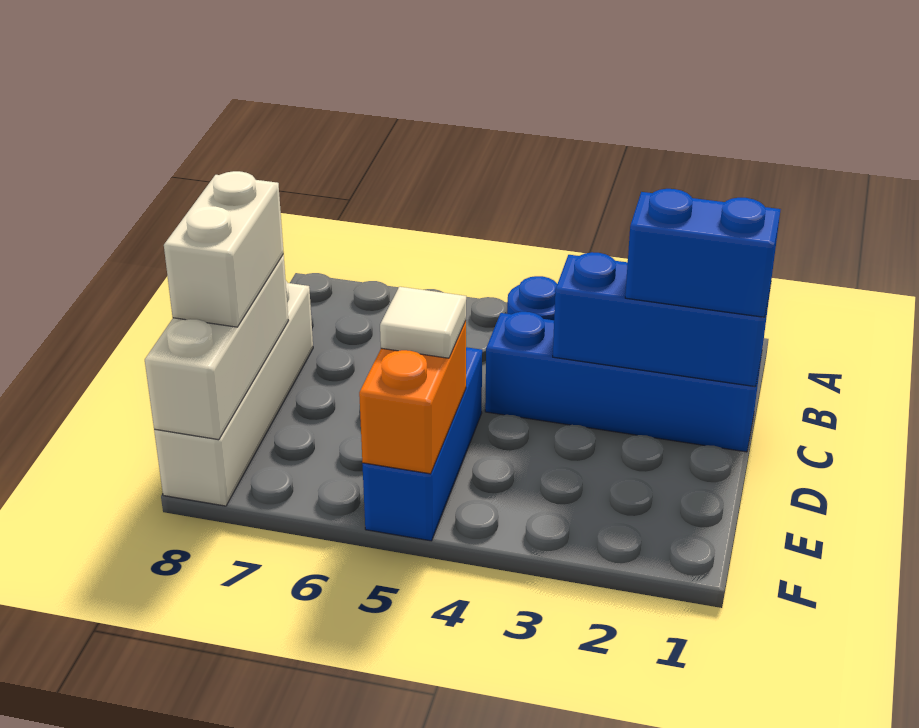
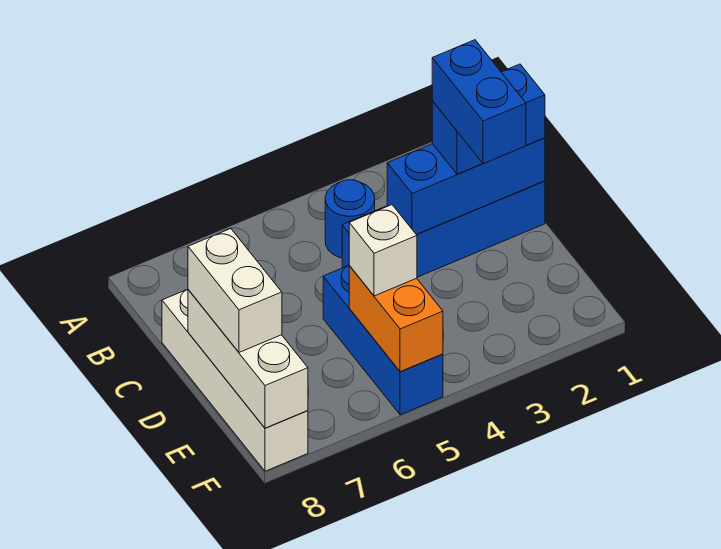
none -> blue 1x2 brick [432,40,526,164]
white 1x1 tile [380,287,466,358] -> white 1x1 brick [349,205,417,296]

